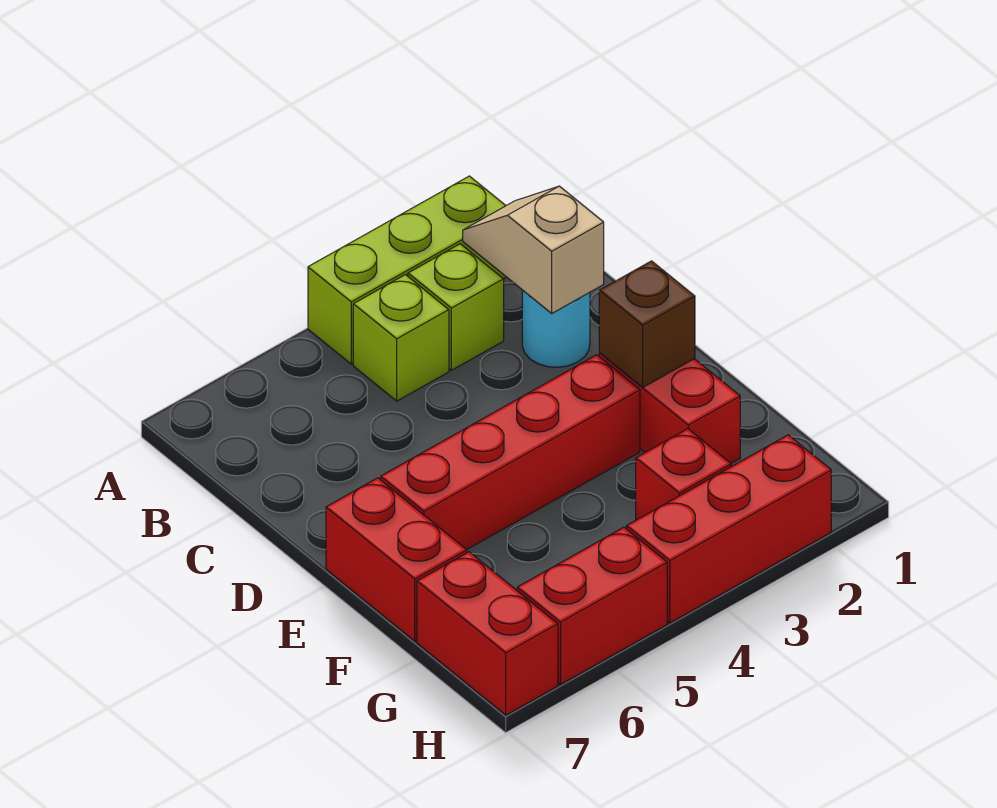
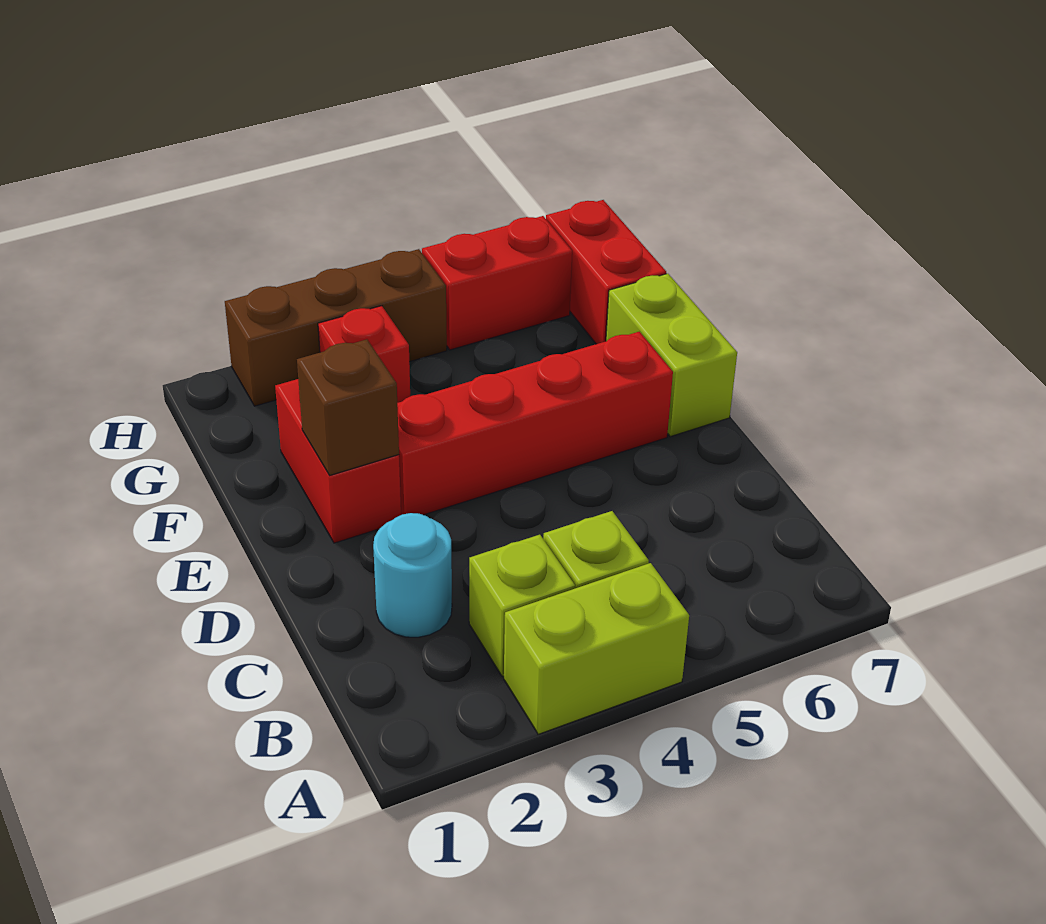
lime 1x3 brick [308,176,506,364] -> lime 1x2 brick [504,563,689,734]
tan 1x2 slope [463,186,604,313] -> none
red 1x2 brick [326,478,467,641] -> lime 1x2 brick [606,274,737,437]
red 1x3 brick [627,435,831,623] -> brown 1x3 brick [225,249,447,406]

